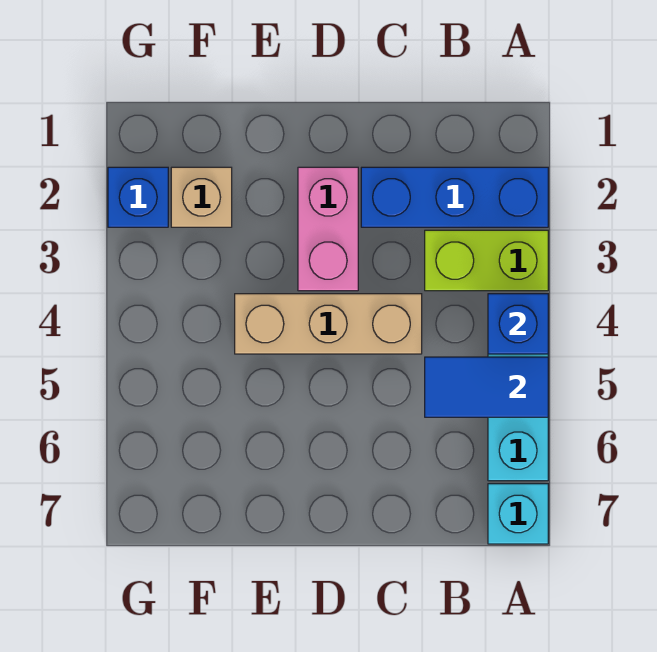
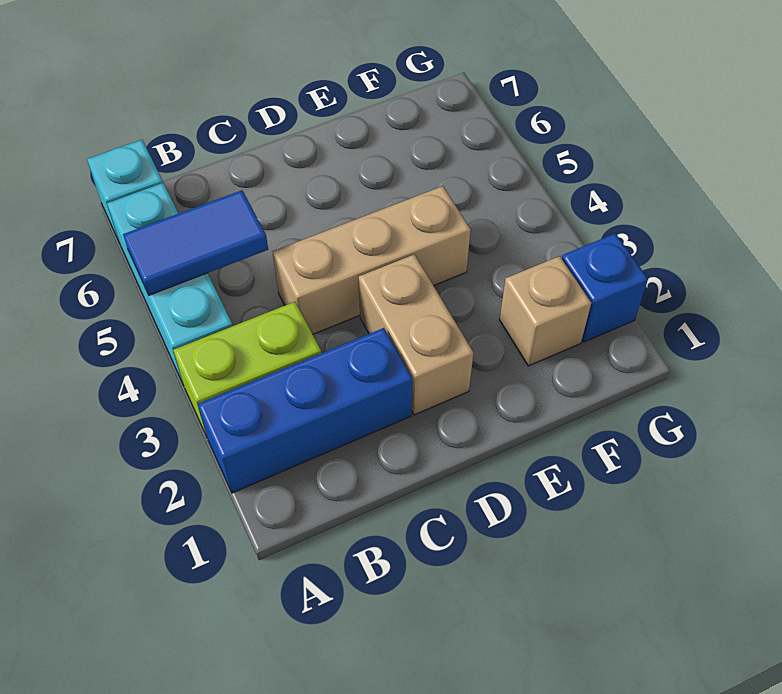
blue 1x1 brick [488,294,548,354] -> none
pink 1x2 brick [298,167,358,291] -> tan 1x2 brick [359,254,473,415]

